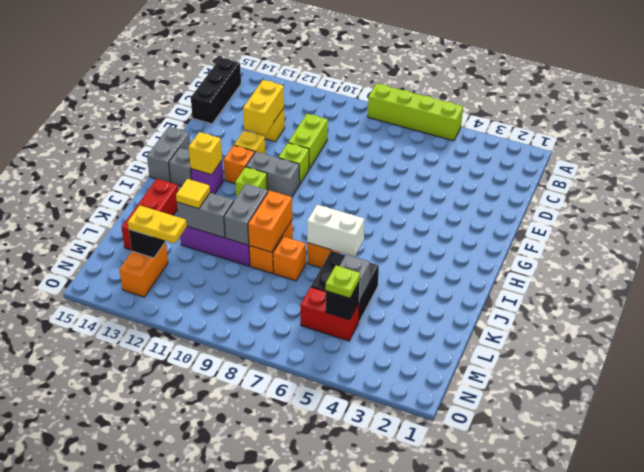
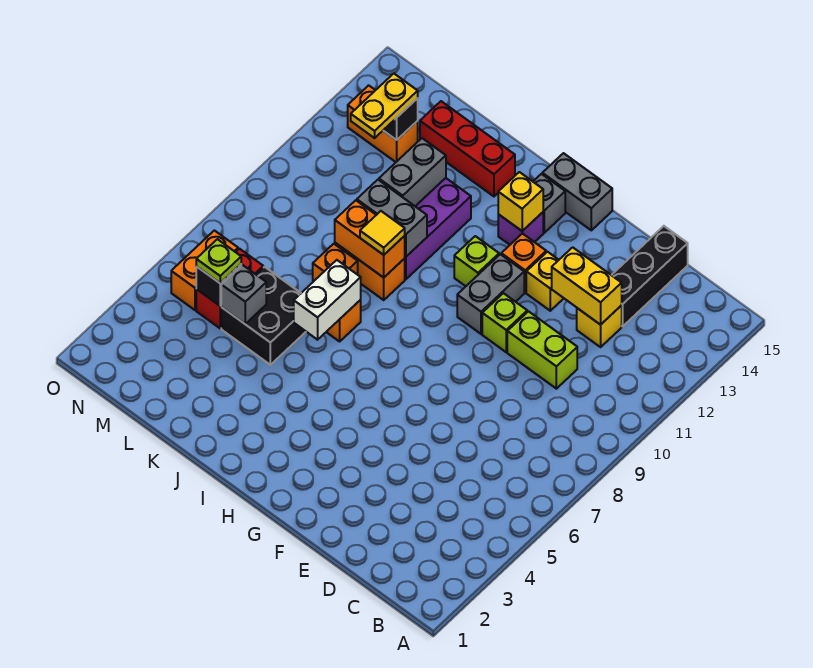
lime 1x4 brick [368,83,463,141] -> none
black 1x3 brick [191,58,241,124] -> black 1x3 brick turned to [612,226,688,326]
yellow 1x1 tile [176,179,210,209] -> yellow 1x1 tile moved to [360,211,405,255]
none -> orange 1x2 brick [171,230,238,310]

